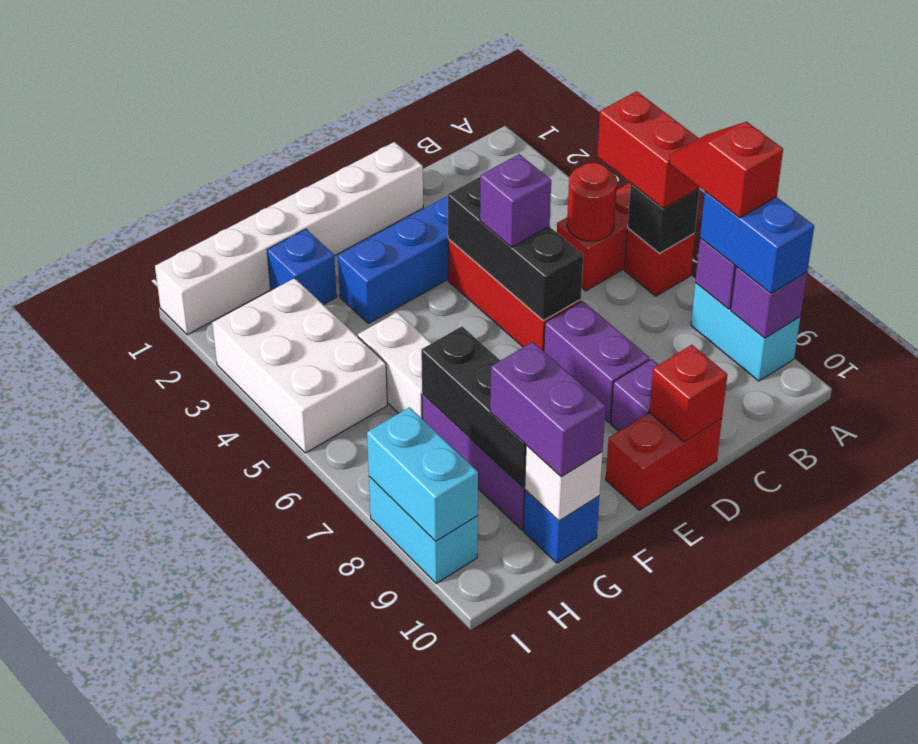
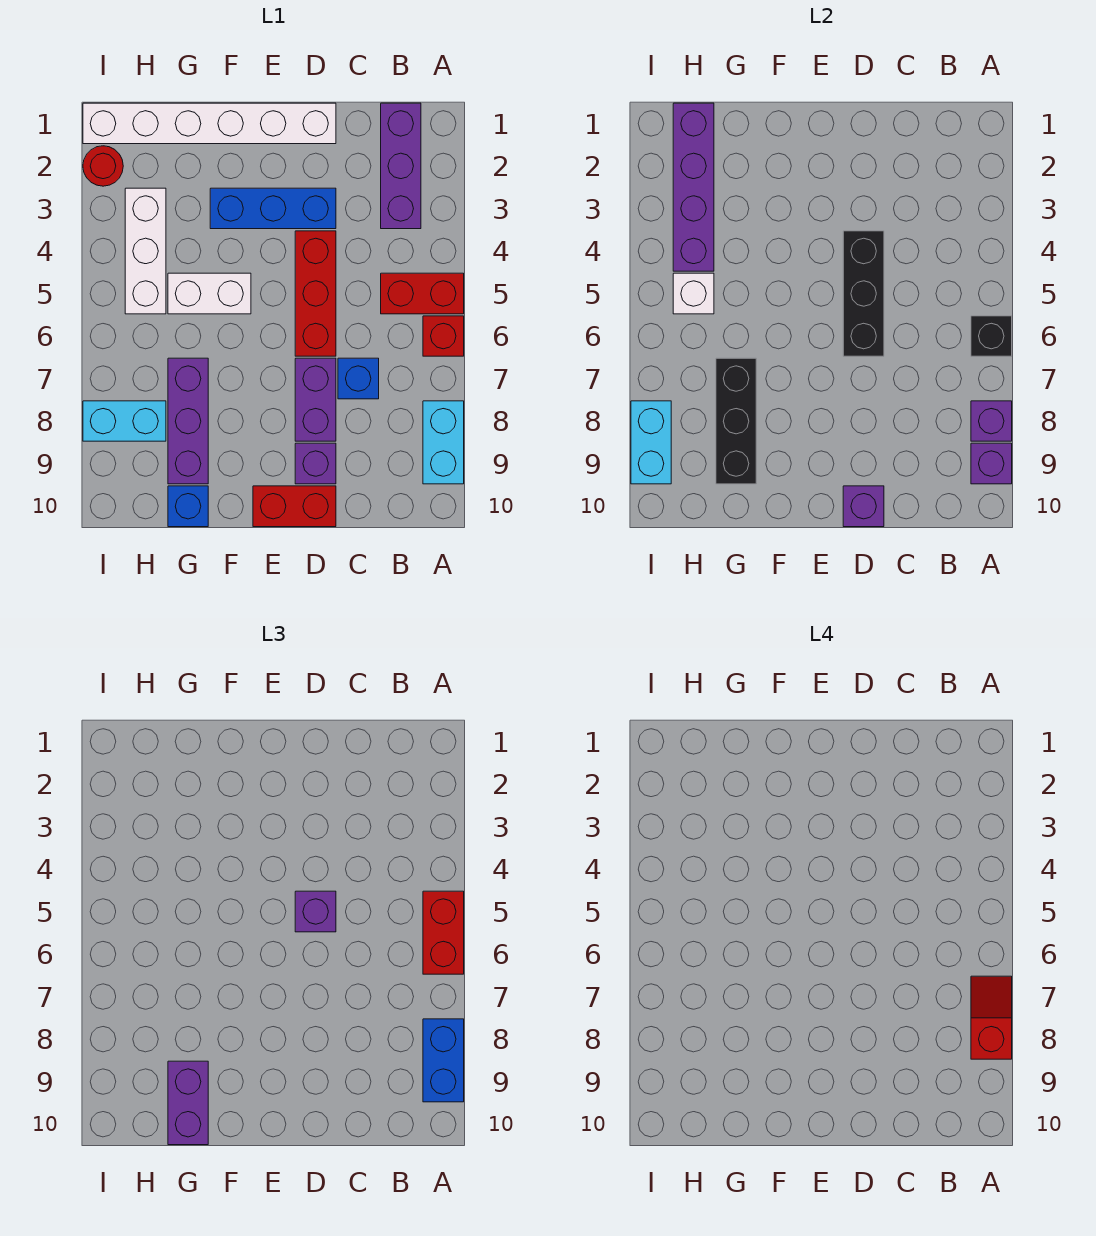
none -> purple 1x3 brick [381,103,421,229]
red 1x1 round brick [567,163,617,241] -> red 1x1 round brick moved to [83,146,123,186]
red 1x1 brick [649,345,727,442] -> purple 1x1 brick [843,486,884,527]
blue 1x1 brick [267,229,337,304] -> blue 1x1 brick moved to [338,358,379,399]
white 1x2 brick [358,312,432,419] -> white 1x2 brick turned to [168,273,251,314]
white 1x1 brick [525,445,602,521] -> white 1x1 brick moved to [673,273,714,314]
none -> purple 1x4 brick [673,103,714,271]
white 2x3 brick [212,278,387,453] -> white 1x3 brick [125,188,166,314]
cyan 1x2 brick [369,477,478,584] -> cyan 1x2 brick turned to [83,401,166,441]

